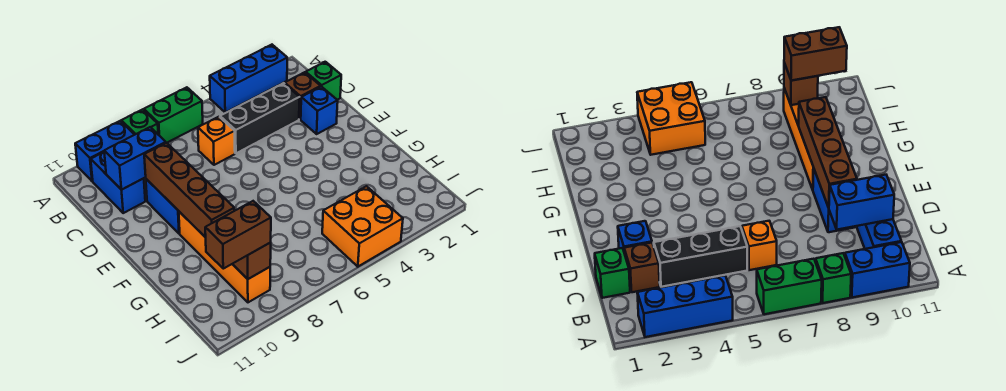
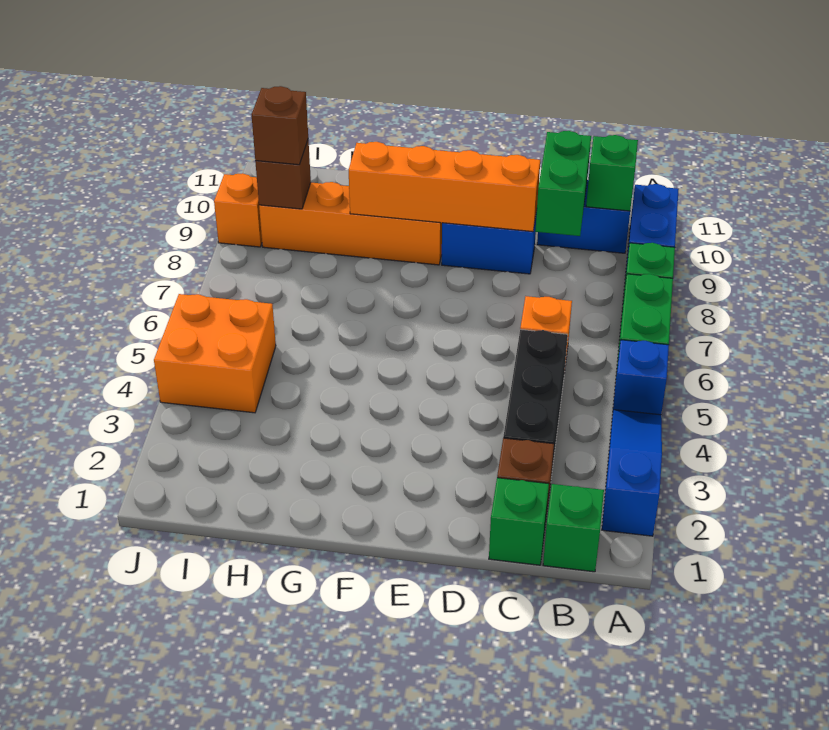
blue 1x3 brick [210,45,287,112] -> blue 1x3 slope [602,410,662,536]
none -> green 1x1 brick [543,484,604,572]
none -> green 1x1 brick [586,135,638,211]
blue 1x2 brick [104,127,166,190] -> green 1x2 brick [535,131,591,236]
blue 1x1 brick [301,87,338,134] -> blue 1x1 brick moved to [613,340,669,415]
brown 1x4 brick [144,143,234,237] -> orange 1x4 brick [349,142,540,232]
brown 1x2 brick [205,201,271,269] -> brown 1x1 brick [252,86,308,165]
none -> orange 1x1 brick [214,173,262,247]

